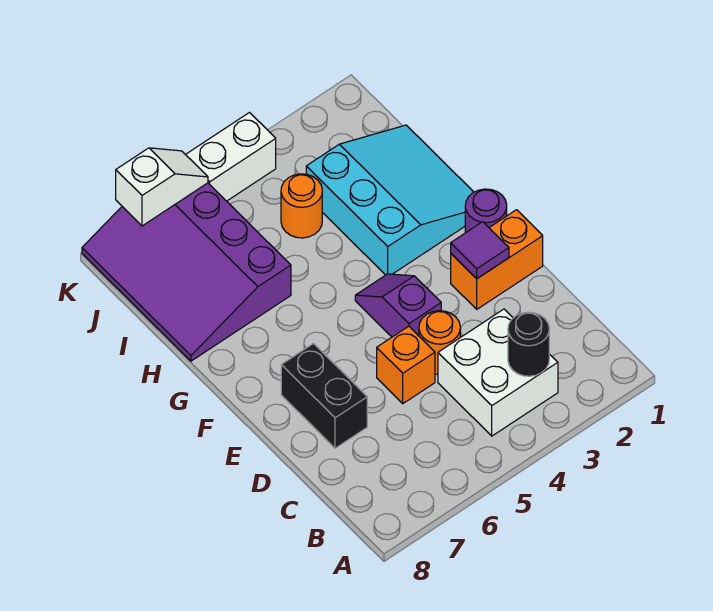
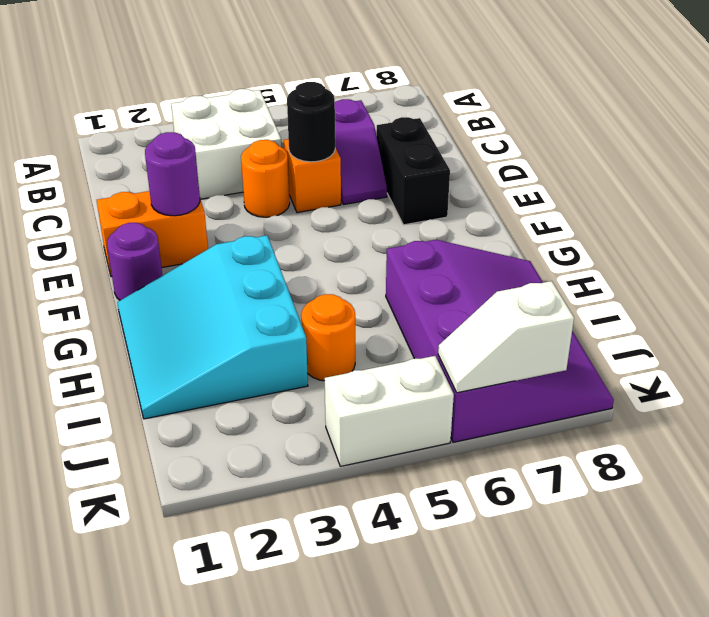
black 1x1 round brick [508,312,549,376] -> black 1x1 round brick moved to [287,82,335,162]
purple 1x1 tile [451,222,509,279] -> purple 1x1 round brick [145,132,200,216]
purple 1x2 slope [355,274,441,337] -> purple 1x2 slope moved to [335,99,387,205]

